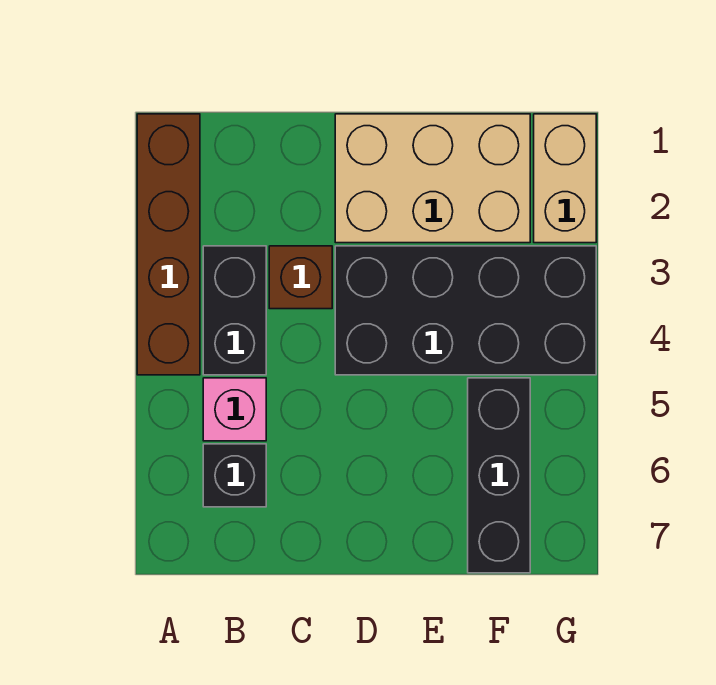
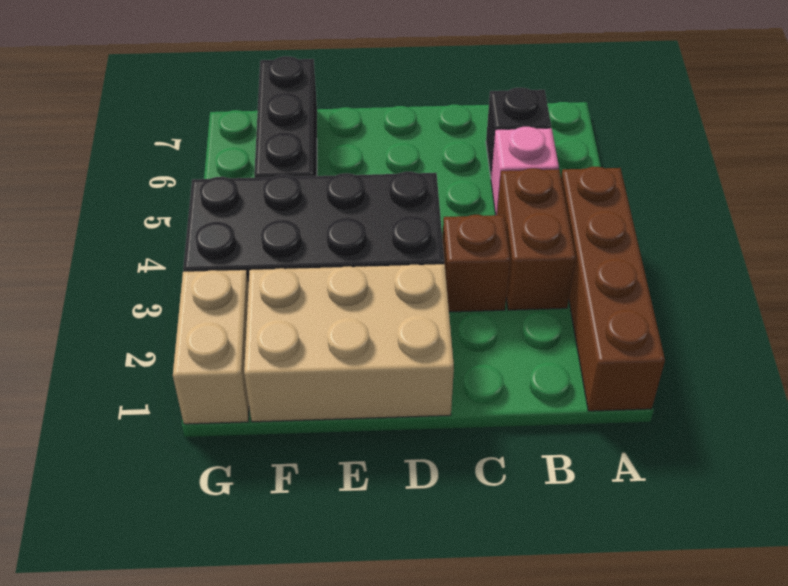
black 1x2 brick [203,246,266,375] -> brown 1x2 brick [497,168,576,310]

